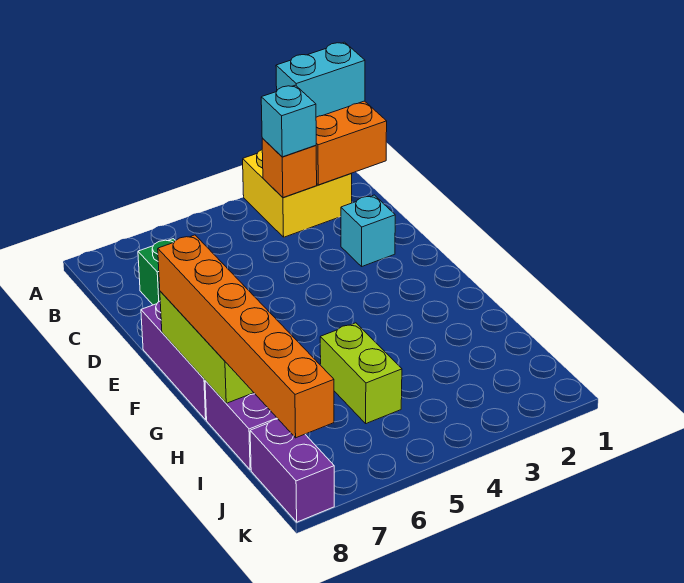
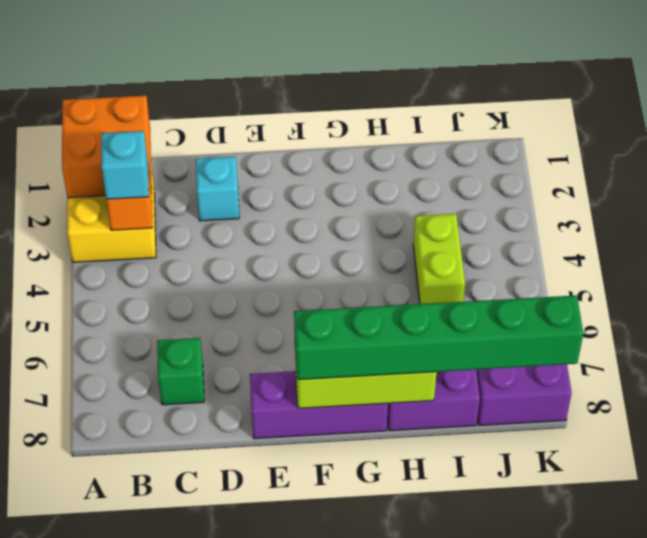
cyan 1x2 brick [276,42,365,117] -> none
orange 1x6 brick [158,235,334,438] -> green 1x6 brick [294,295,583,380]
lime 1x2 brick [320,323,402,424] -> lime 1x2 brick turned to [413,214,465,304]

